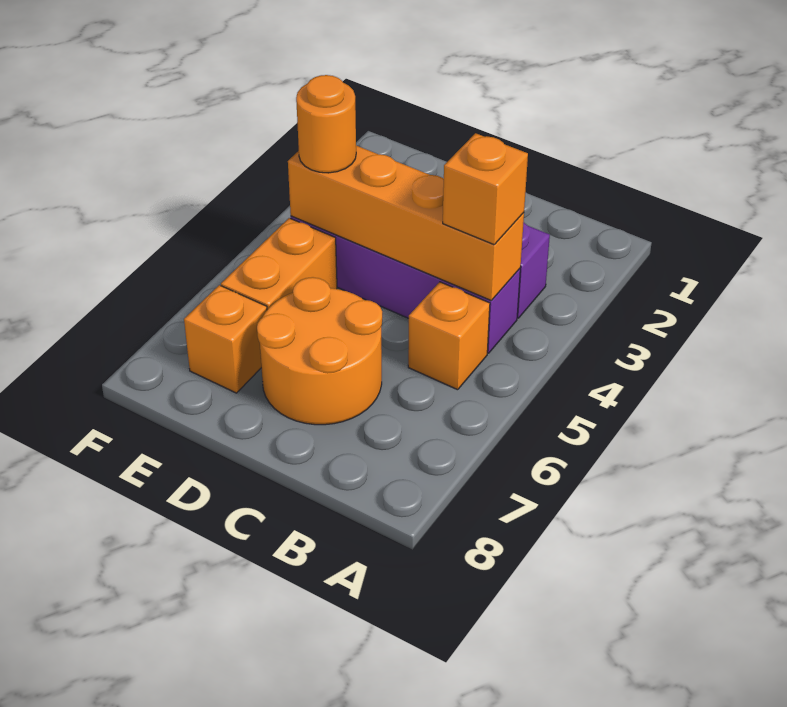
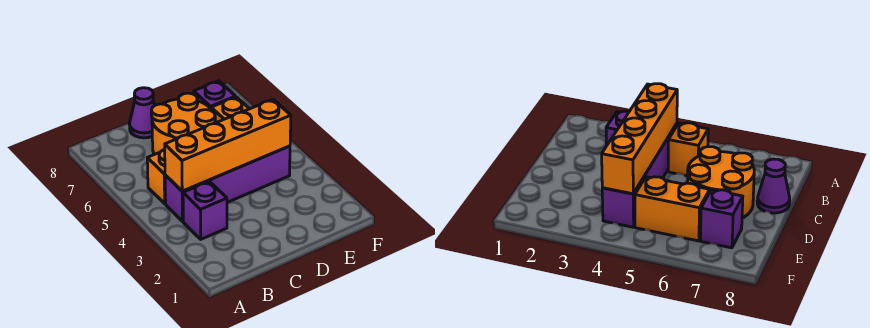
orange 1x1 brick [443,133,528,245] -> none
none -> purple 1x1 cone [129,88,155,138]
orange 1x1 round brick [296,75,356,173] -> none
orange 1x1 brick [184,285,267,393] -> purple 1x1 brick [194,81,236,108]

